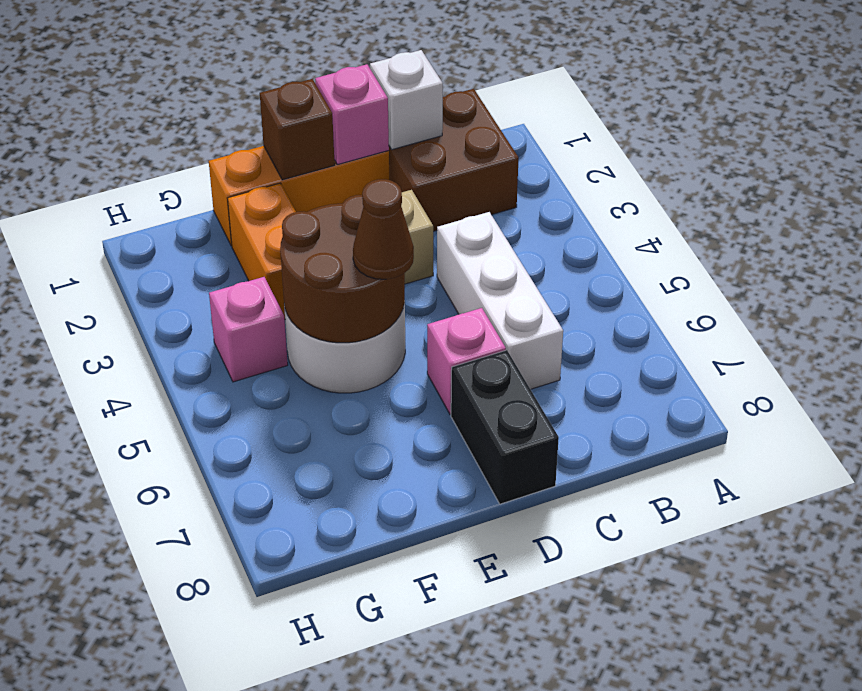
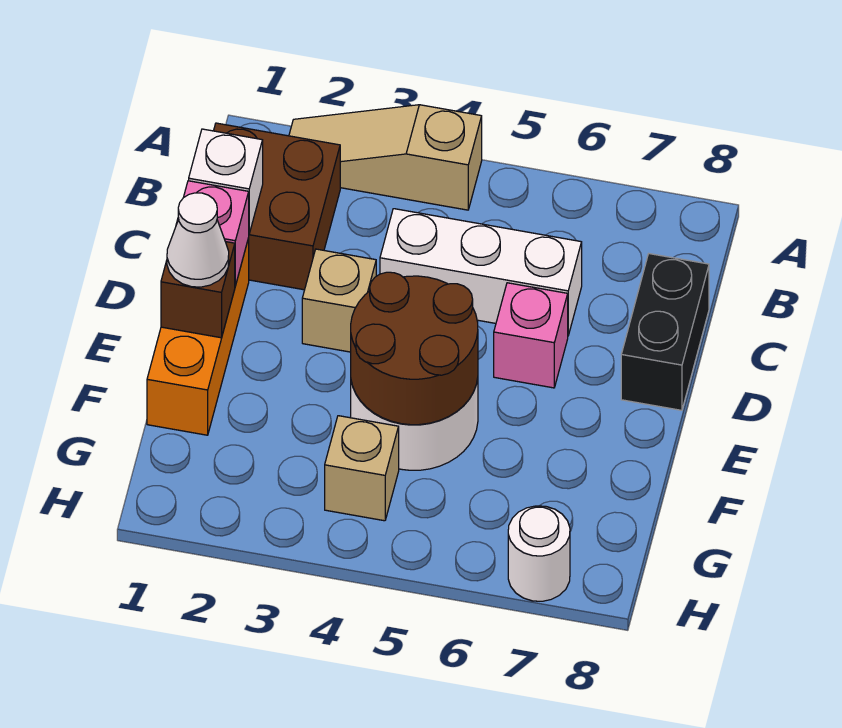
none -> tan 1x3 slope [289,105,482,210]
black 1x2 brick [451,350,559,504] -> black 1x2 brick turned to [621,254,709,410]
none -> white 1x1 cone [167,193,229,287]
brown 1x1 cone [353,179,414,279] -> none
orange 1x2 brick [228,183,296,319] -> none
pink 1x1 brick [209,277,288,382] -> tan 1x1 brick [325,416,399,521]
none -> white 1x1 round brick [508,506,570,601]

